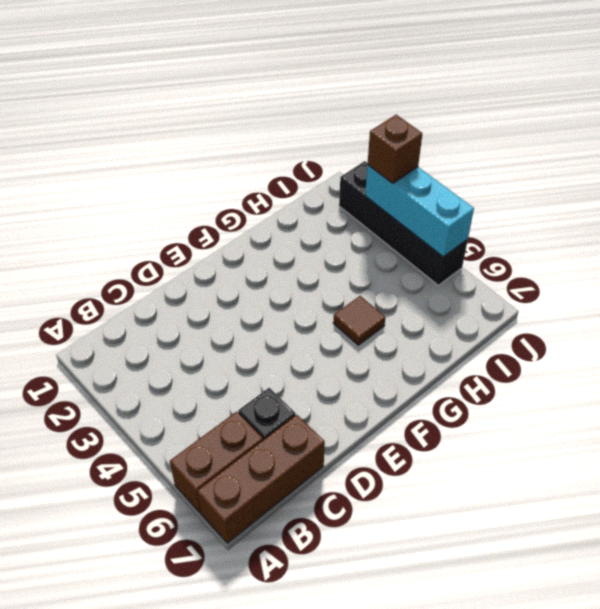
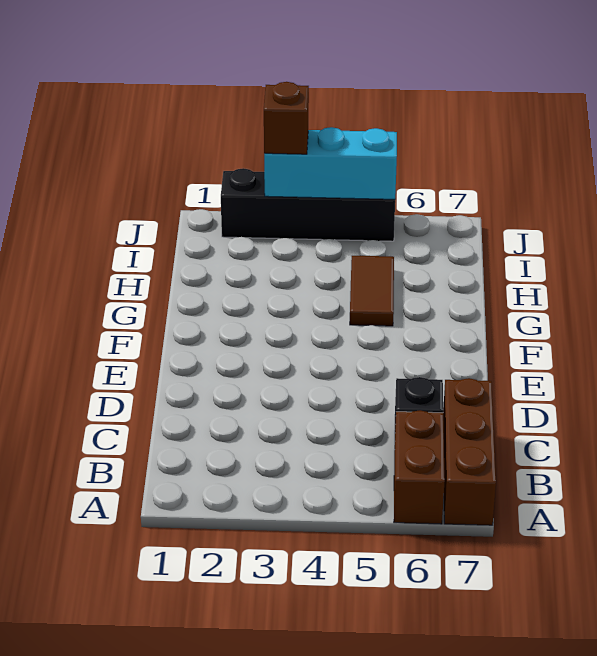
brown 1x1 tile [333,296,385,345] -> brown 1x2 tile [350,256,394,326]

